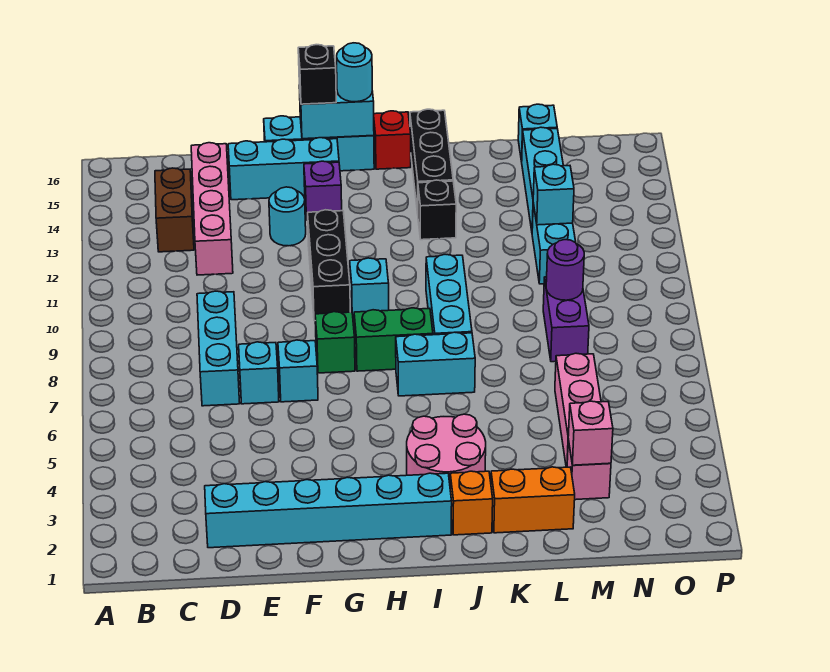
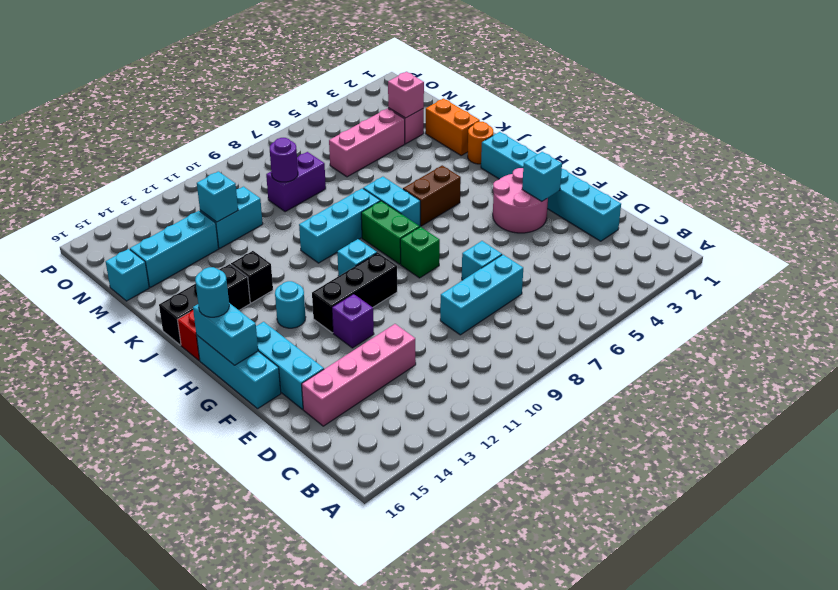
brown 1x2 brick [155,168,194,252] -> brown 1x2 brick moved to [403,165,461,226]
cyan 1x1 brick [278,340,318,402] -> cyan 1x1 brick moved to [522,152,562,201]
cyan 1x1 round brick [269,187,306,246] -> cyan 1x1 round brick moved to [275,281,306,328]
purple 1x1 brick [304,161,342,220] -> purple 1x1 brick moved to [332,294,374,348]
black 1x1 brick [298,45,336,104] -> none
pink 2x2 round brick [407,414,486,483] -> pink 2x2 round brick moved to [493,168,548,233]
orange 1x1 brick [450,471,493,535] -> orange 1x1 round brick [468,122,493,164]

